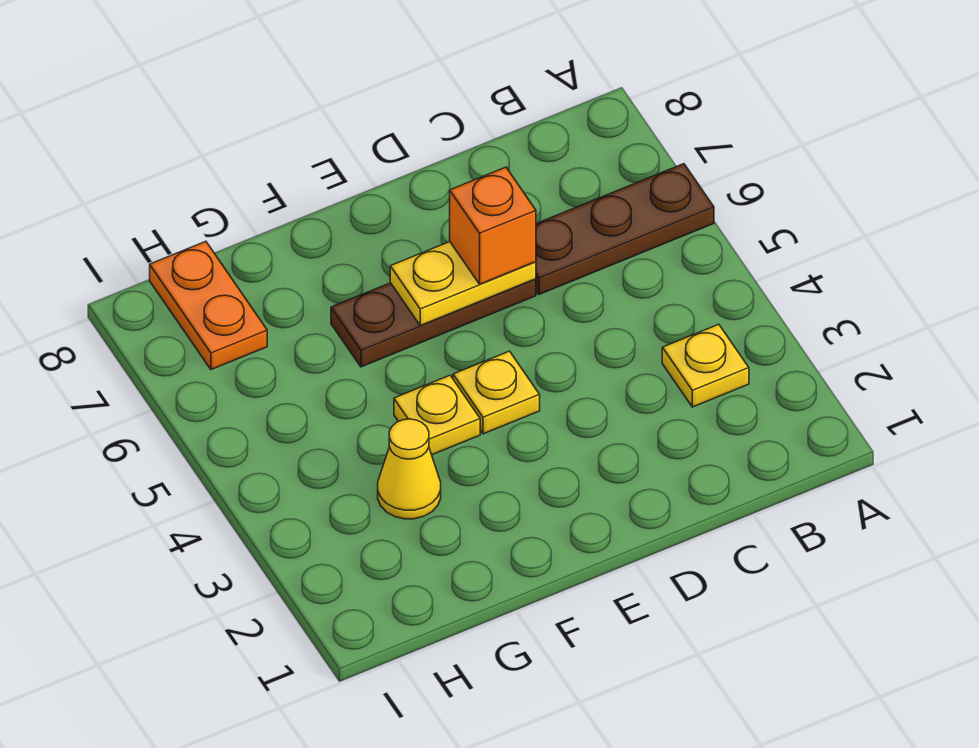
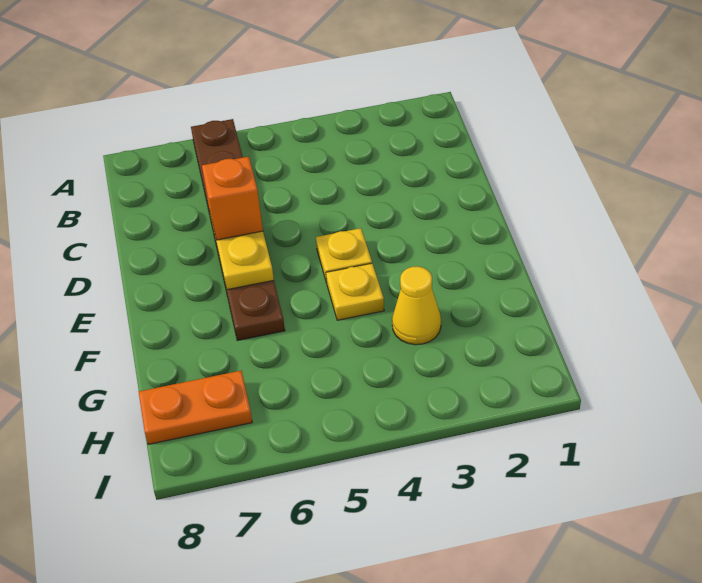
yellow 1x1 plate [662,324,749,407] -> none

